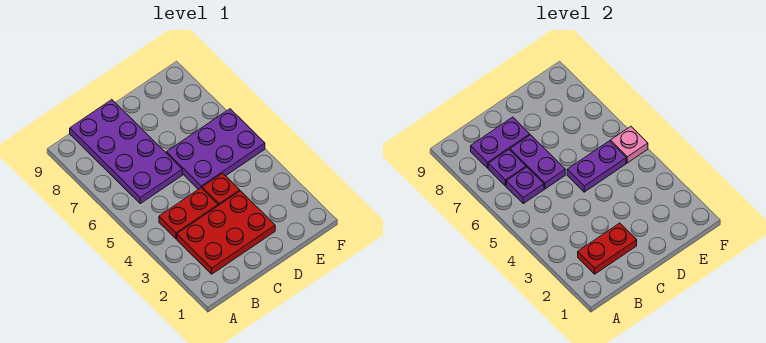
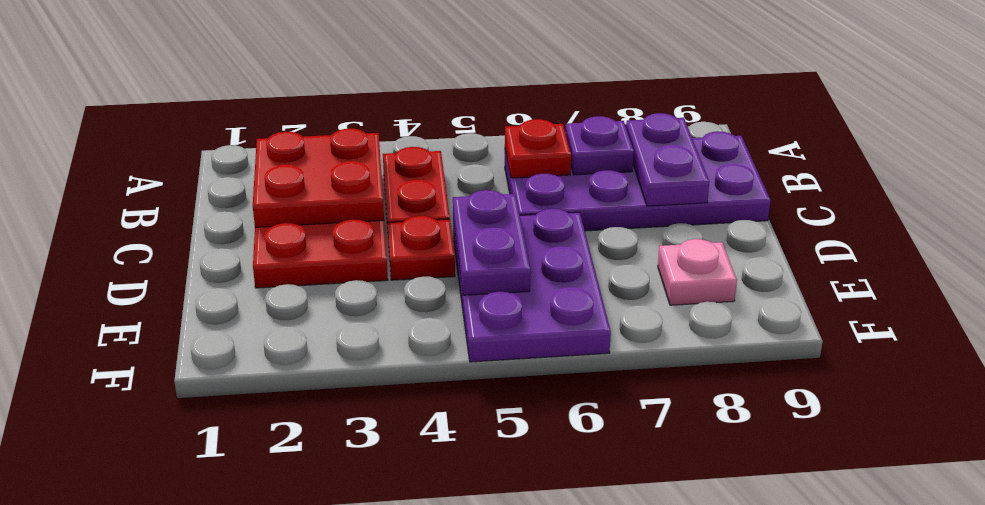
red 1x2 plate [578,223,637,274] -> red 2x2 plate [253,128,384,227]
purple 1x1 plate [506,167,544,204] -> red 1x1 plate [505,119,571,178]
purple 1x2 plate [510,135,565,189] -> none
pink 1x1 plate [610,126,648,163] -> pink 1x1 plate moved to [658,239,737,305]

